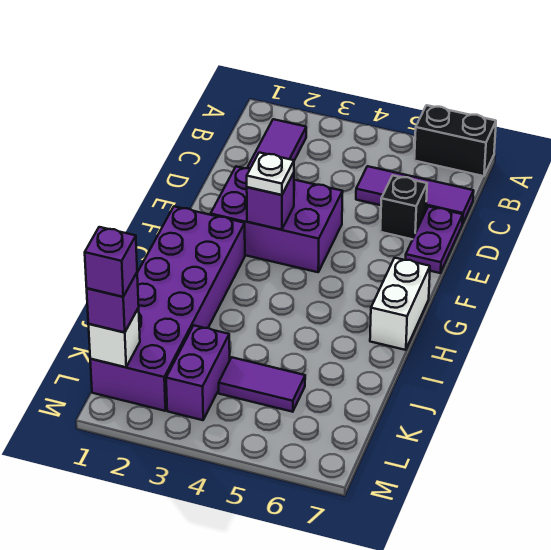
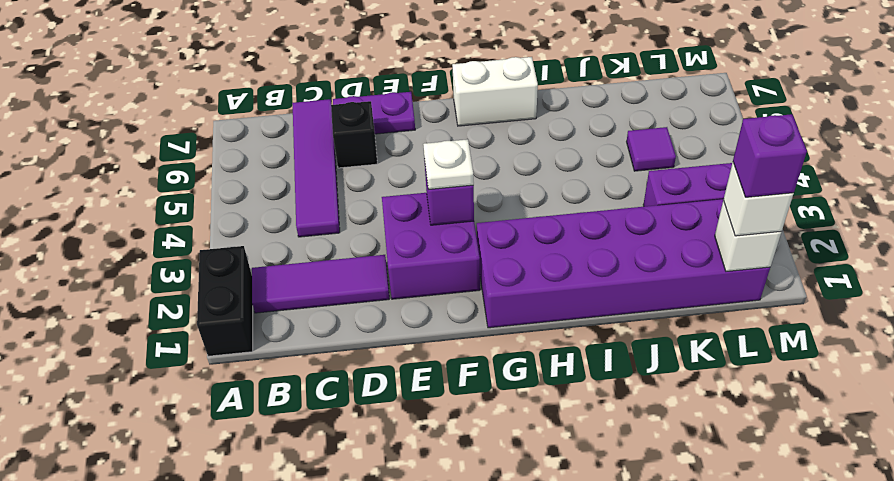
black 1x2 brick [414,105,496,176] -> black 1x2 brick moved to [197,246,253,356]
purple 1x3 tile [356,166,474,224] -> purple 1x4 tile [292,99,340,237]
purple 2x3 brick [211,167,343,272] -> purple 2x2 brick [382,193,480,299]
purple 1x2 tile [219,357,305,412] -> purple 1x1 tile [627,127,676,171]
purple 1x1 brick [87,273,139,332] -> white 1x1 brick [723,163,794,236]

